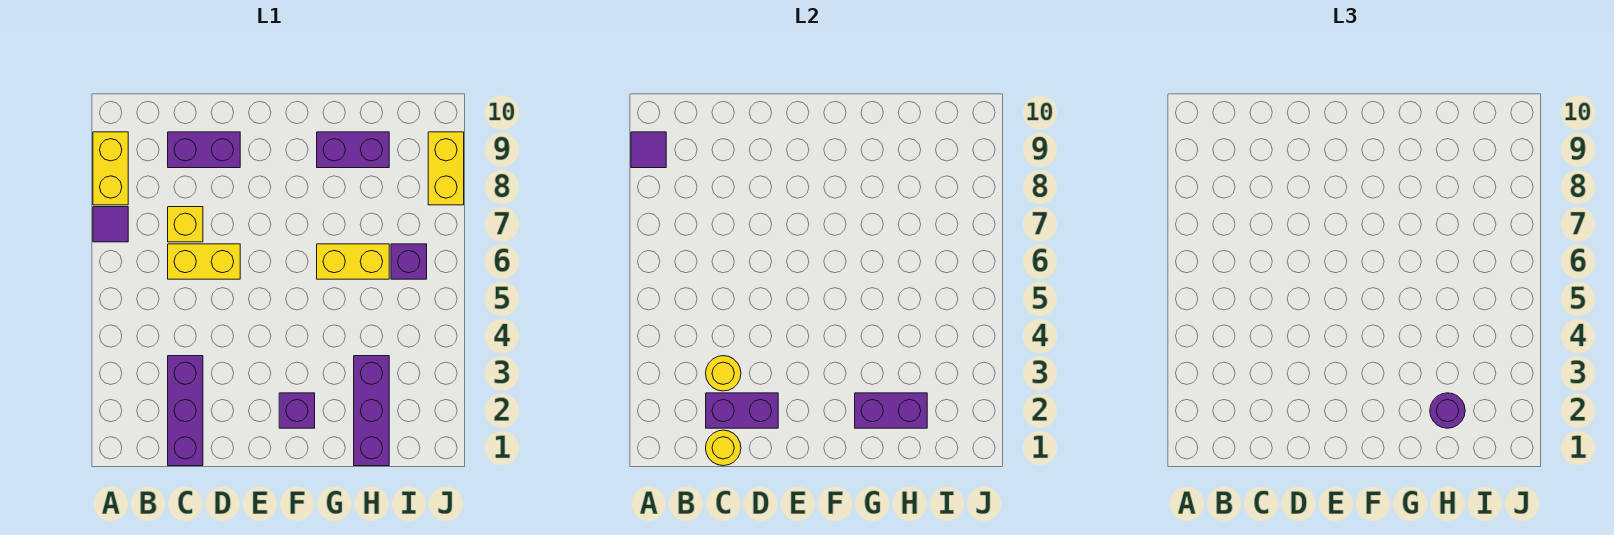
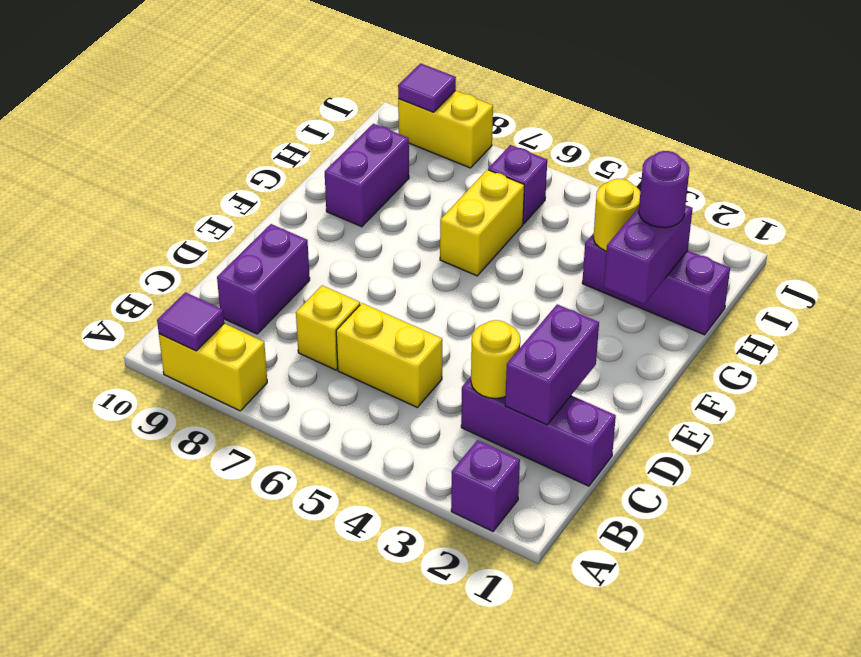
purple 1x1 tile [93,207,128,242] -> purple 1x1 tile moved to [398,63,456,112]
yellow 1x1 round brick [706,430,741,466] -> yellow 1x1 round brick moved to [593,179,640,251]
yellow 1x2 brick [168,244,240,279] -> yellow 1x2 brick turned to [336,303,442,407]
purple 1x1 brick [279,393,315,428] -> purple 1x1 brick moved to [451,440,520,531]

